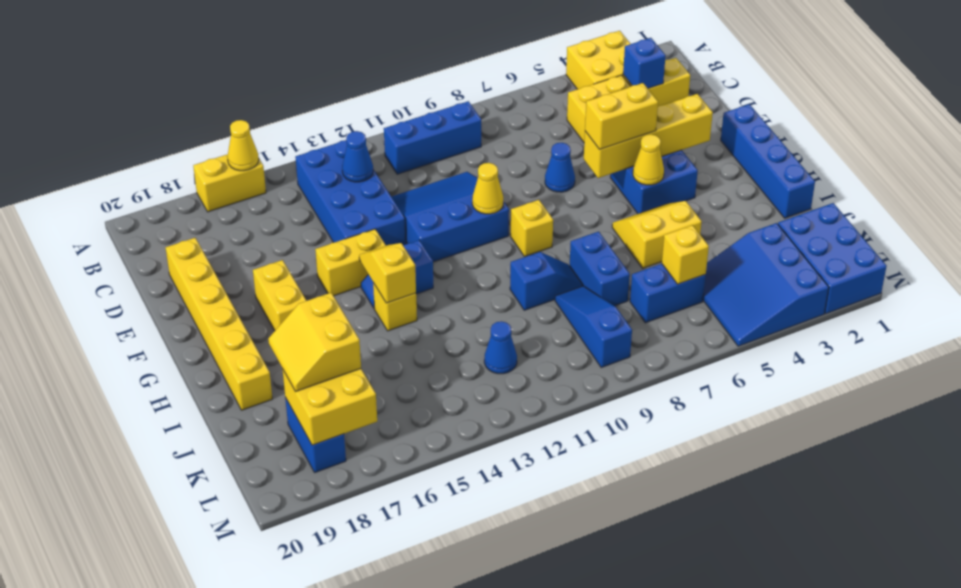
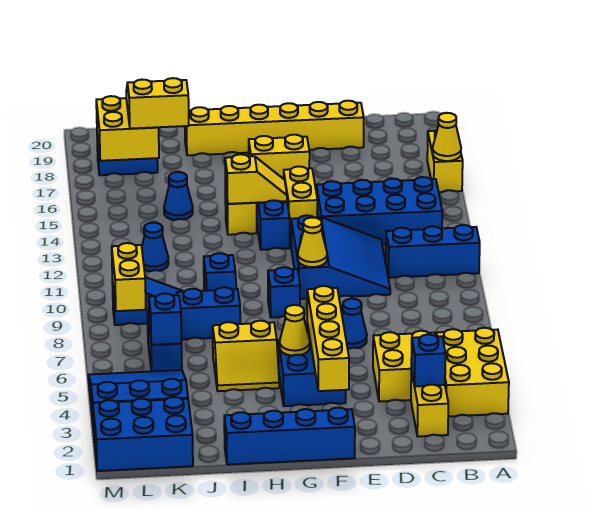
yellow 2x2 brick [566,31,630,89] -> yellow 2x3 brick [436,328,509,417]
blue 1x3 brick [384,101,481,174] -> blue 1x3 brick turned to [386,225,480,278]
blue 1x1 cone [342,131,373,182] -> blue 1x1 cone moved to [164,172,193,220]
yellow 1x2 brick [585,83,658,150] -> yellow 1x2 brick moved to [112,243,146,311]
yellow 1x1 brick [511,200,553,257] -> blue 1x1 brick [268,267,300,318]
yellow 2x2 slope [612,201,702,268] -> yellow 2x2 slope turned to [213,321,279,391]
yellow 1x1 brick [662,225,709,284] -> blue 1x1 brick [149,293,182,345]

